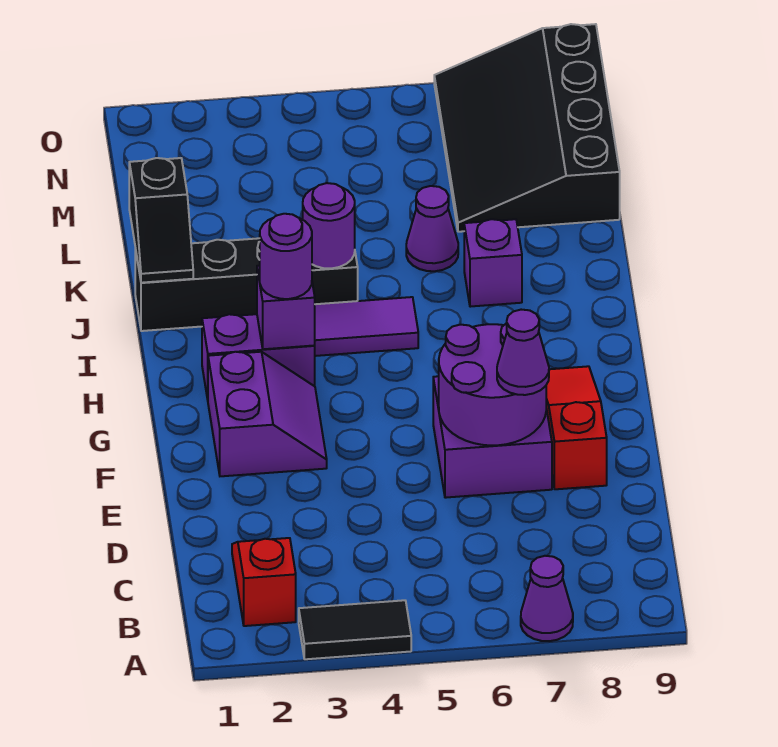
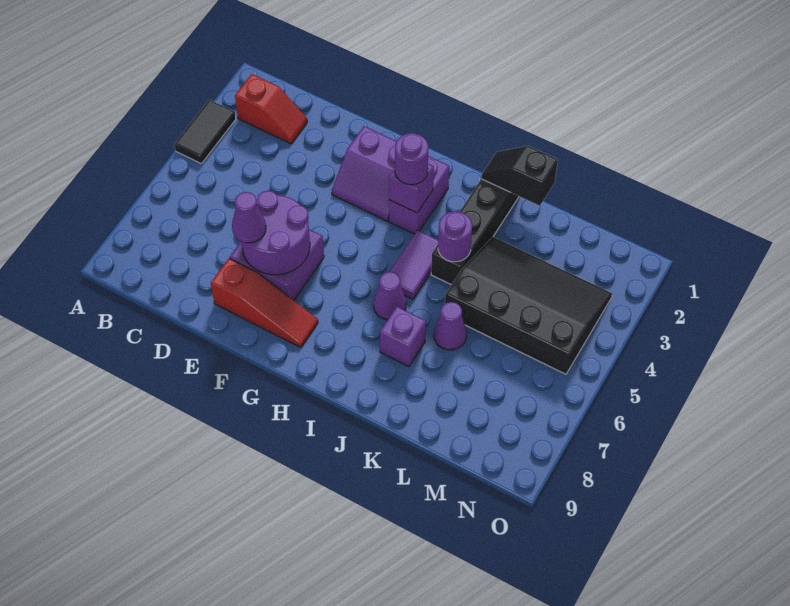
purple 1x1 cone [521,556,573,641] -> purple 1x1 cone moved to [374,272,406,320]
black 3x4 slope [434,24,620,232] -> black 3x4 slope moved to [445,237,612,374]

